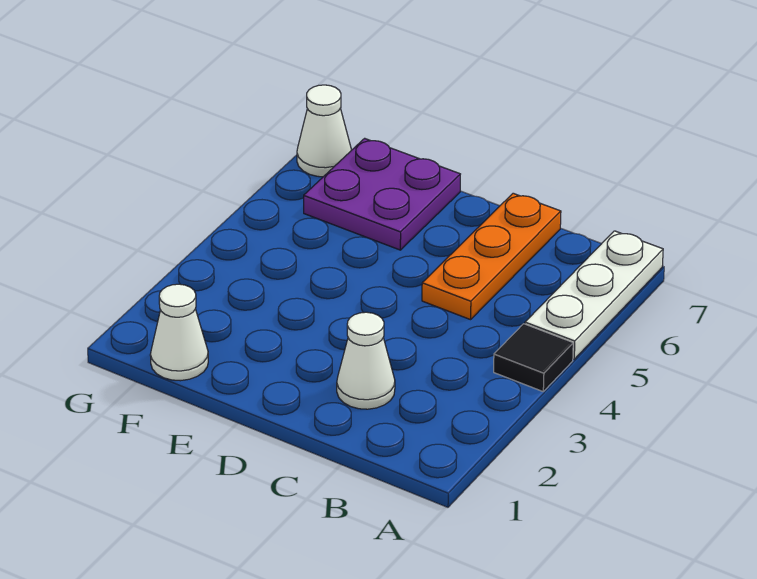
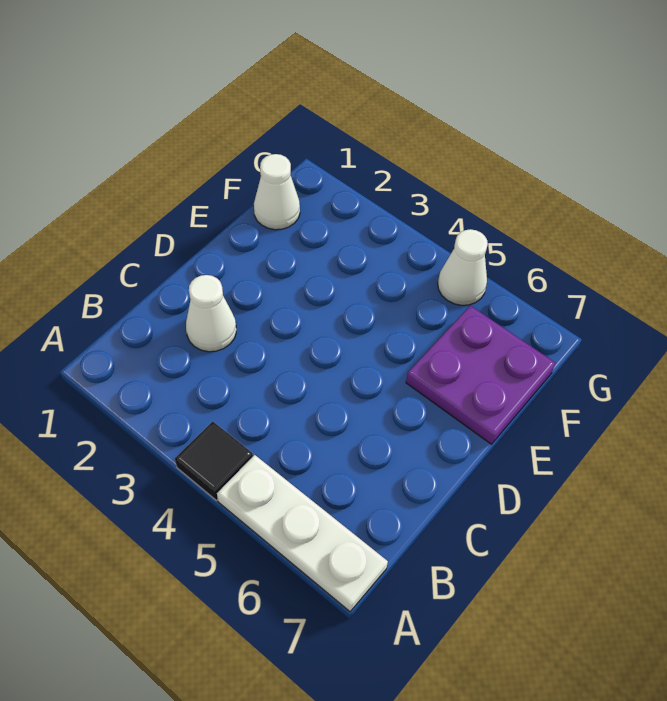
orange 1x3 plate [422,193,561,320] -> none
white 1x1 cone [297,85,351,177] -> white 1x1 cone moved to [438,229,488,305]

